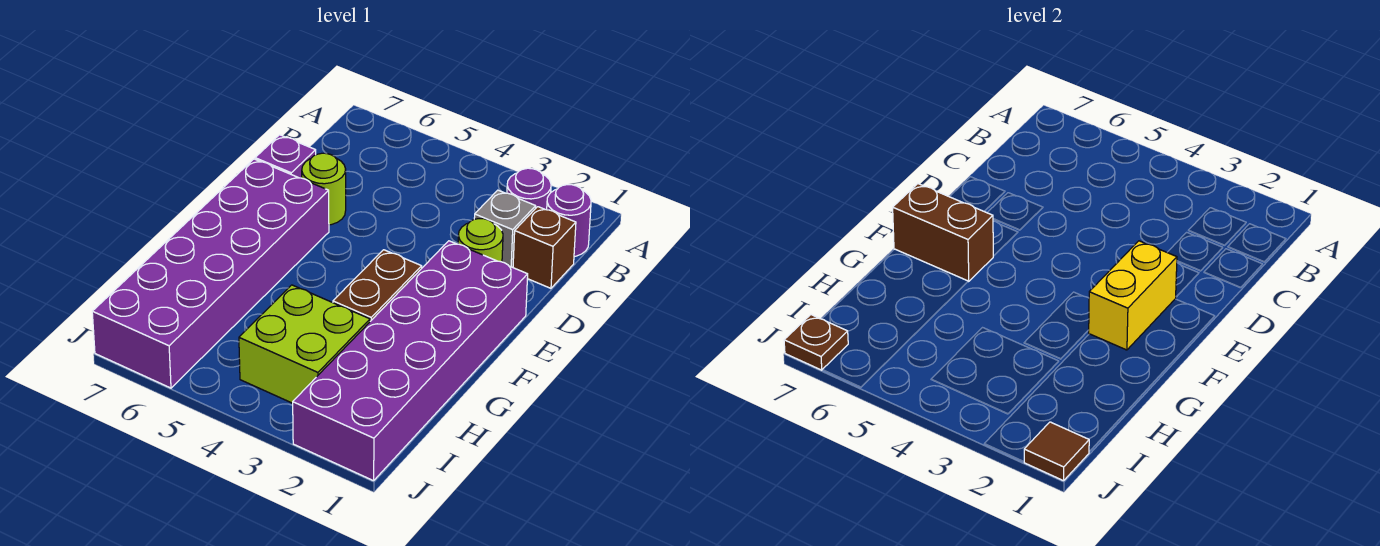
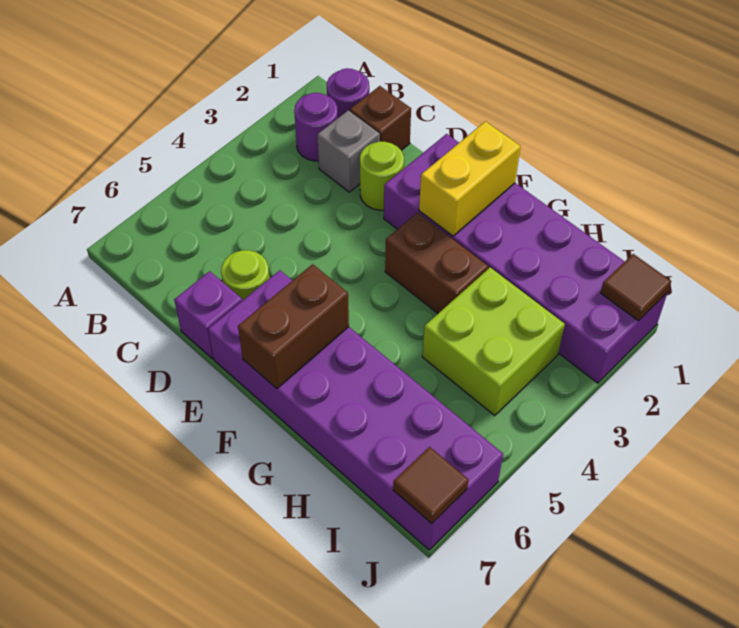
yellow 1x2 brick [1089,241,1177,350] -> yellow 1x2 brick turned to [419,121,521,236]
brown 1x1 plate [784,315,848,370] -> brown 1x1 tile [393,447,468,523]

